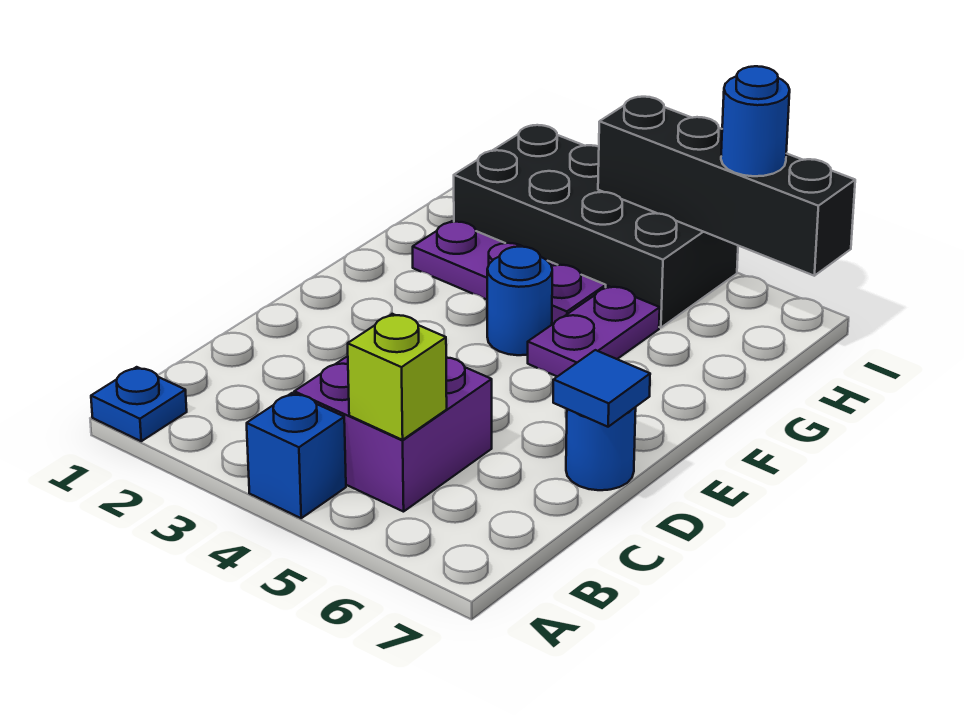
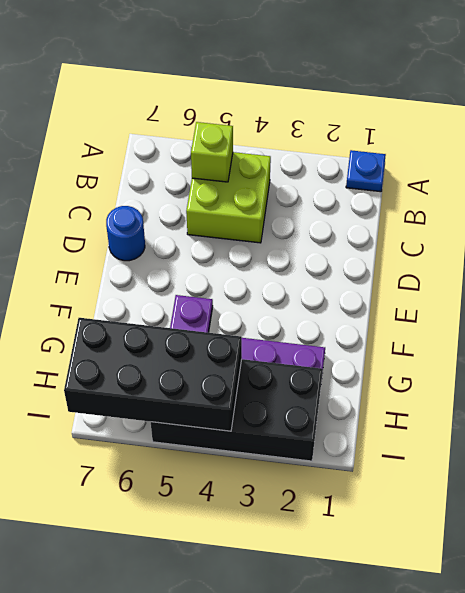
blue 1x1 brick [247,393,346,518] -> none
purple 2x2 brick [294,356,492,512] -> lime 2x2 brick [186,152,271,243]
blue 1x1 tile [553,350,650,427] -> none
blue 1x1 round brick [487,247,552,355] -> none
black 1x4 brick [598,97,855,276] -> black 2x4 brick [64,318,242,431]
blue 1x1 round brick [721,66,790,176] -> none

